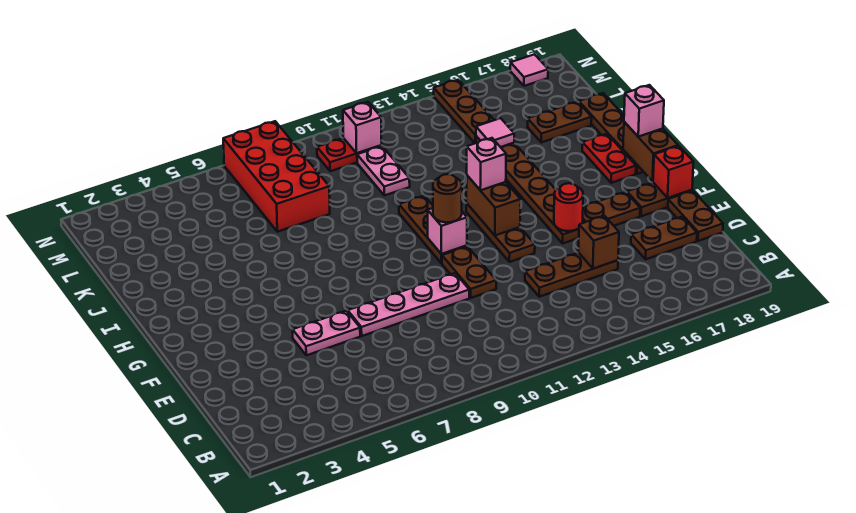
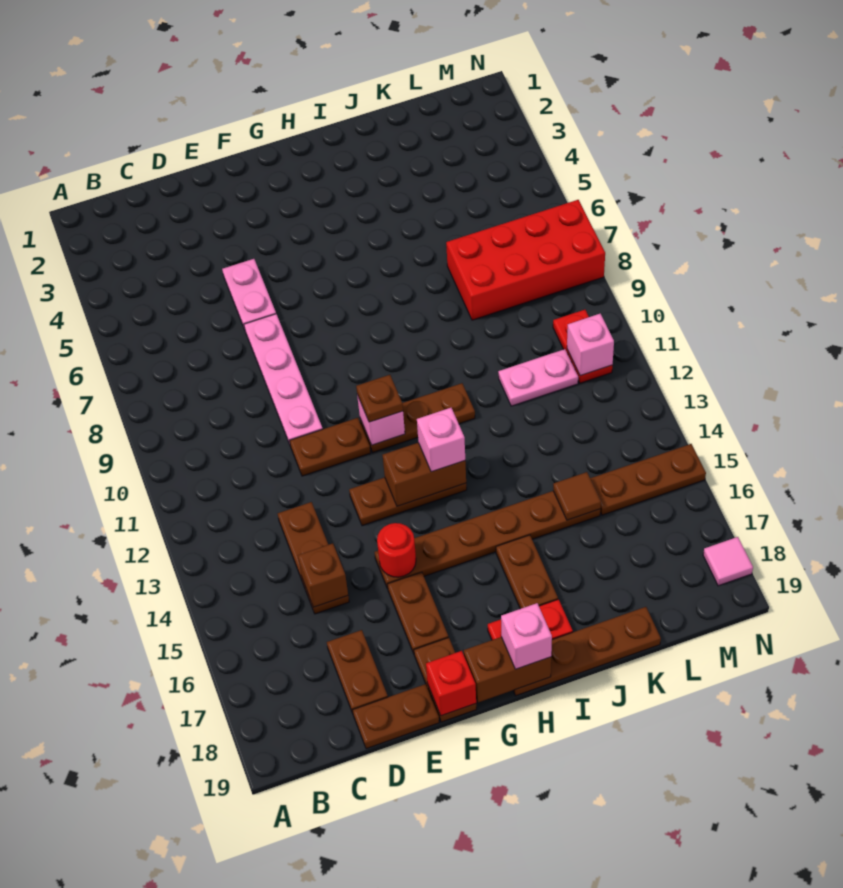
brown 1x1 round brick [433,174,462,222] -> brown 1x1 plate [356,375,403,422]
pink 1x1 tile [476,118,514,147] -> brown 1x1 tile [553,472,601,520]
brown 1x2 plate [528,102,592,142] -> brown 1x2 plate moved to [496,535,558,609]

